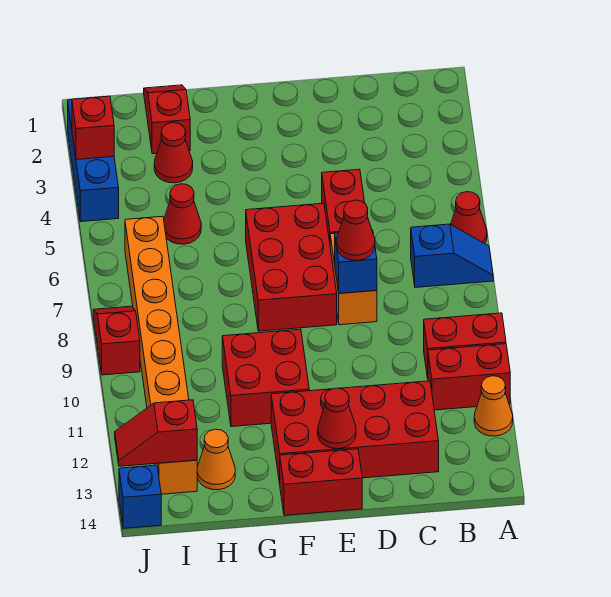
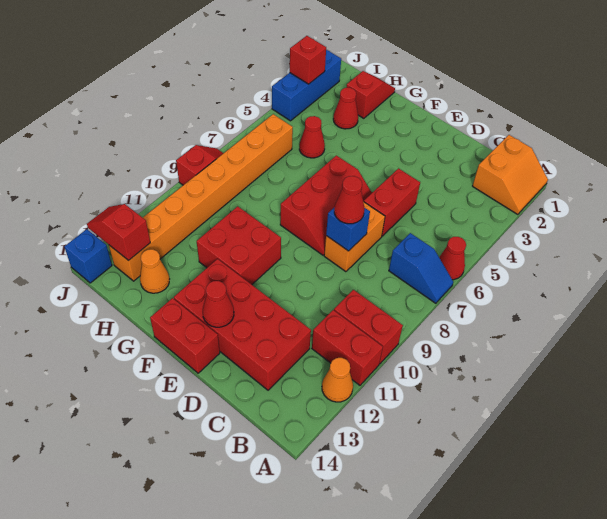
none -> orange 2x2 slope [473,135,548,215]
red 2x3 brick [246,203,337,331] -> red 2x3 slope [280,155,372,255]

